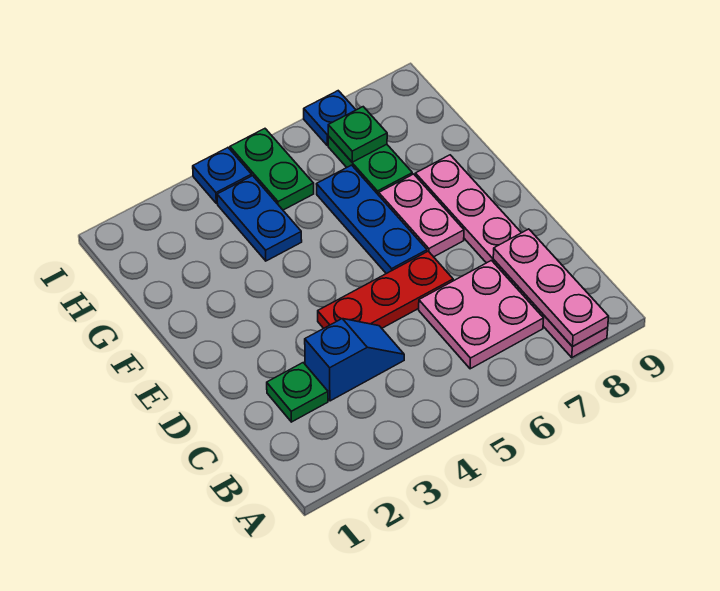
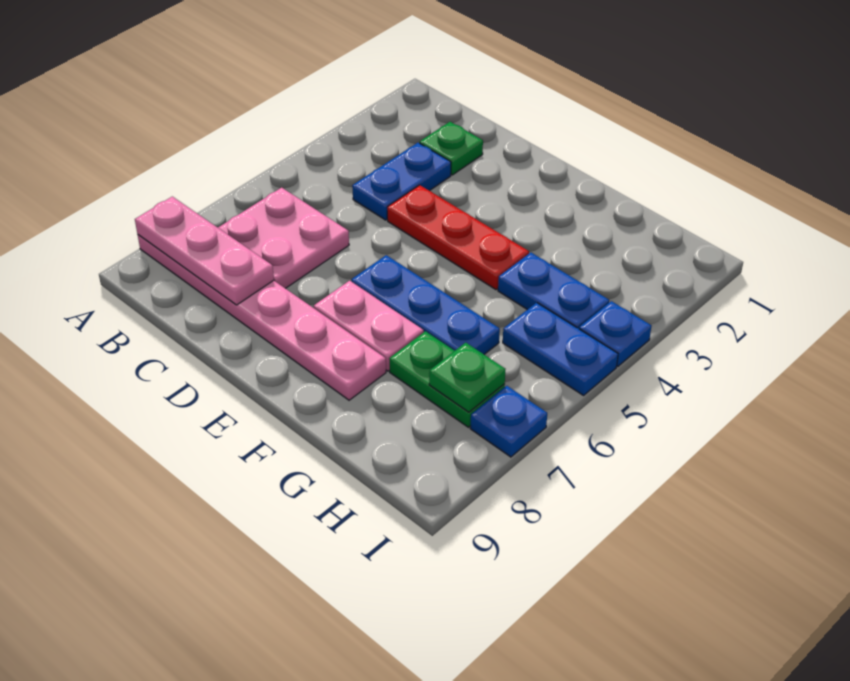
blue 1x2 slope [305,319,404,401] -> blue 1x2 plate [352,143,451,220]
red 1x3 plate [318,251,453,328] -> red 1x3 plate turned to [387,185,529,290]
green 1x2 plate [230,129,314,210] -> blue 1x2 plate [503,303,618,395]

